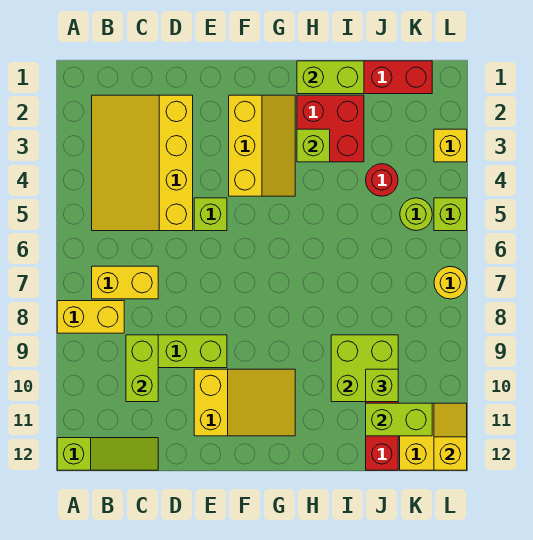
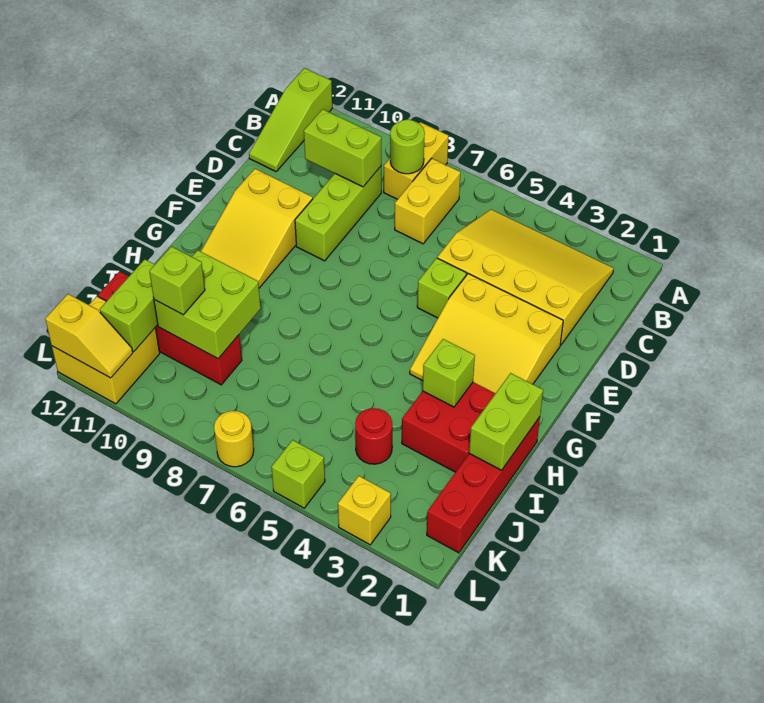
yellow 2x3 slope [229,95,295,196] -> yellow 3x3 slope [410,274,563,393]
lime 1x1 round brick [400,198,432,231] -> lime 1x1 round brick moved to [390,119,425,174]

